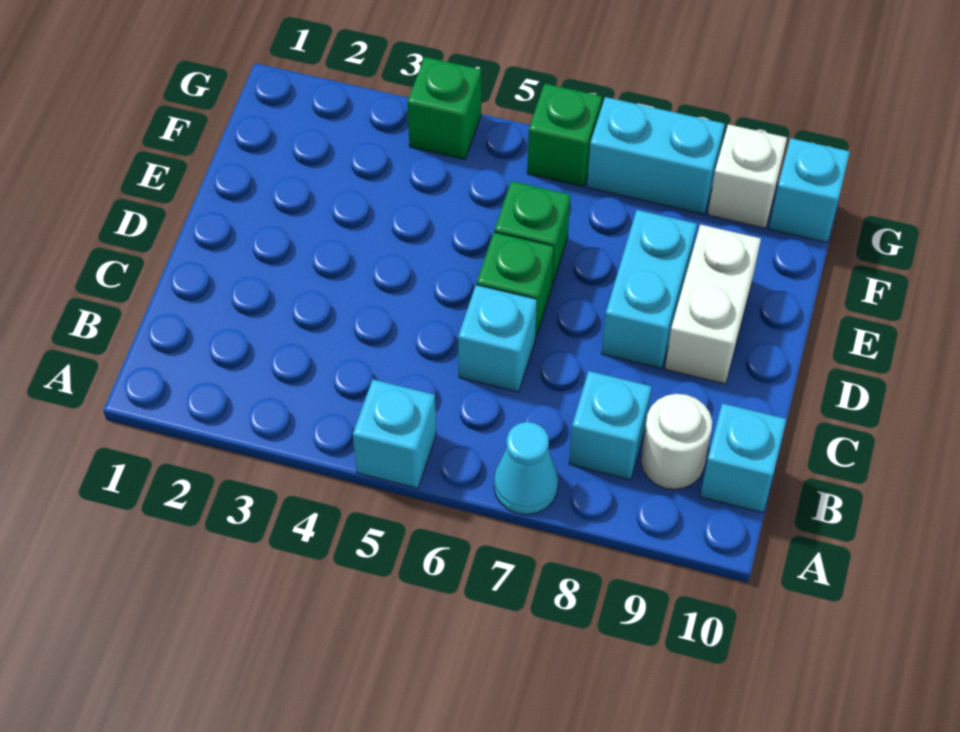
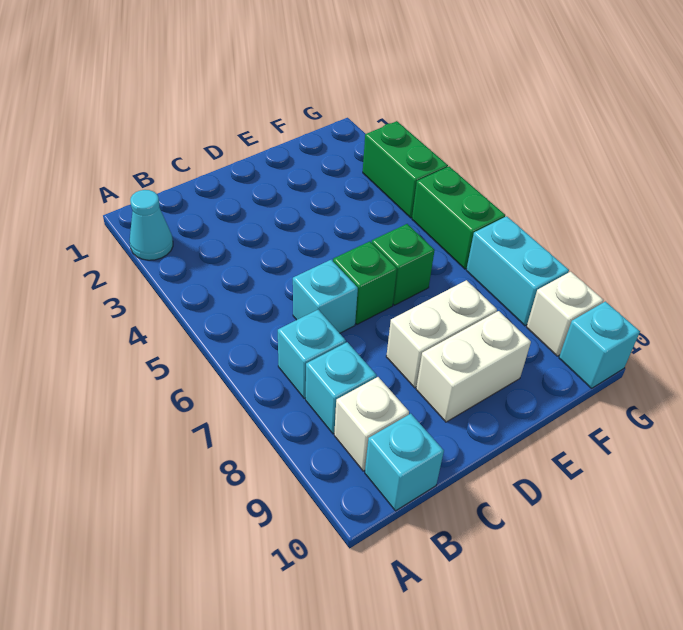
cyan 1x1 brick [353,379,436,488] -> cyan 1x1 brick moved to [278,310,346,398]
cyan 1x1 cone [494,422,558,515] -> cyan 1x1 cone moved to [130,190,173,260]
white 1x1 round brick [641,394,712,490] -> white 1x1 brick [334,377,409,471]
cyan 1x2 brick [602,210,697,369] -> white 1x2 brick [386,280,497,388]
green 1x1 brick [407,57,481,160] -> green 1x2 brick [363,121,448,218]
green 1x1 brick [527,84,602,187] -> green 1x2 brick [412,166,505,269]

